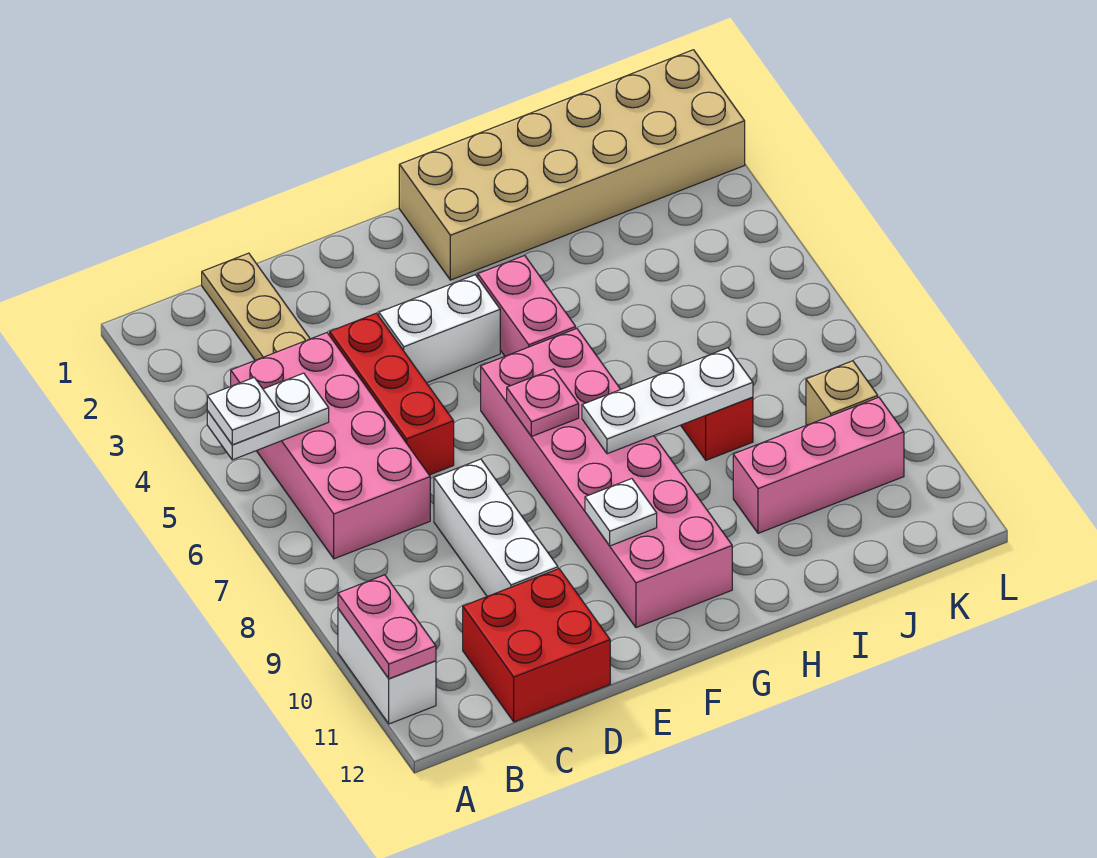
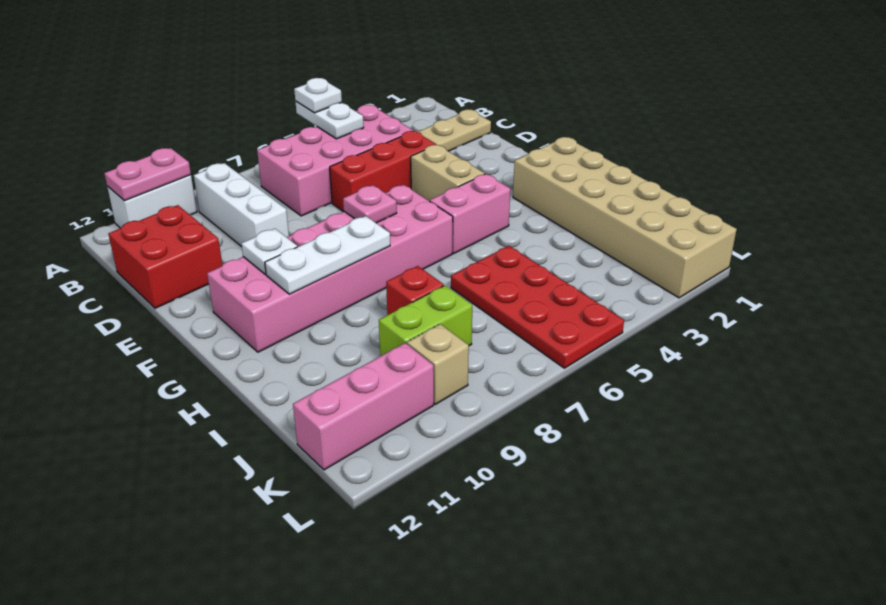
white 1x3 brick [434,459,558,596] -> white 1x3 brick turned to [194,163,289,246]
white 1x2 brick [379,275,500,383] -> tan 1x2 brick [411,145,485,201]
white 1x3 plate [582,348,753,454] -> white 1x3 plate turned to [265,216,390,294]
none -> red 2x4 plate [451,246,624,368]
pink 1x3 brick [733,397,904,533] -> pink 1x3 brick turned to [293,343,434,470]
none -> lime 1x2 brick [379,286,472,356]

